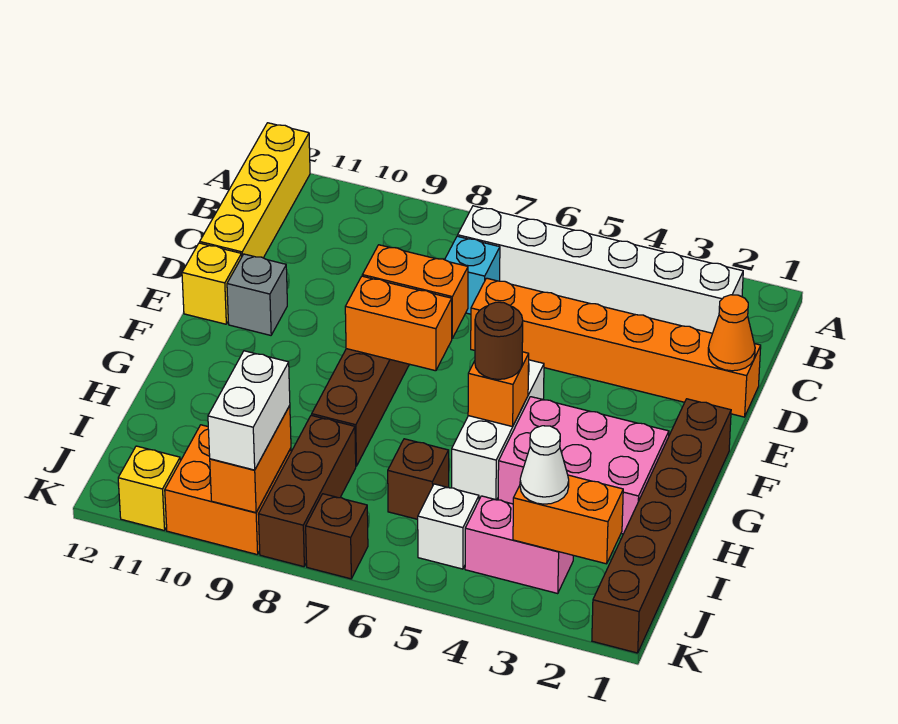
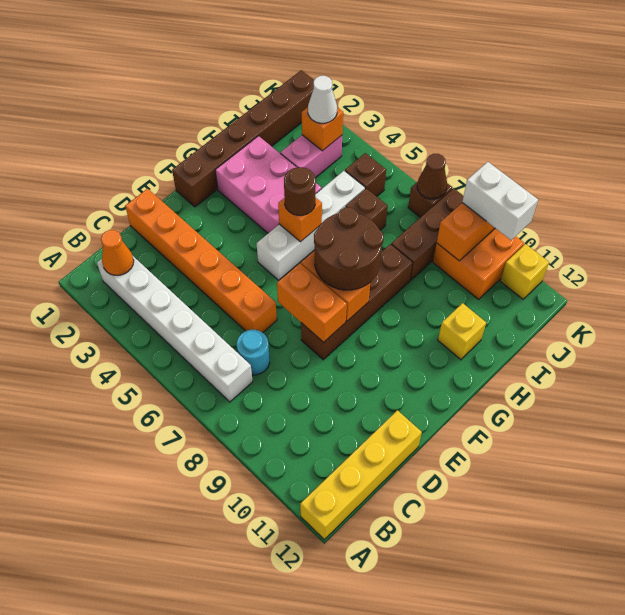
cyan 1x1 brick [445,236,500,314] -> cyan 1x1 round brick [237,330,270,375]
orange 1x1 cone [708,295,755,371] -> orange 1x1 cone moved to [101,230,134,275]
grey 1x1 brick [227,254,287,335] -> none
yellow 1x1 brick [182,243,242,324] -> yellow 1x1 brick moved to [438,303,486,360]
white 1x3 brick [452,360,544,500] -> white 1x4 brick [257,171,365,280]
none -> brown 2x2 round brick [314,207,383,290]
orange 1x2 brick [513,475,623,564] -> orange 1x1 brick [302,107,343,151]
pink 1x2 brick [465,496,573,594] -> pink 1x2 brick turned to [280,135,342,178]
white 1x1 brick [418,484,479,569] -> brown 1x1 brick [345,153,386,196]
white 1x2 brick [208,351,290,470] -> white 1x2 brick turned to [462,162,538,240]
none -> brown 1x1 cone [417,154,447,199]

